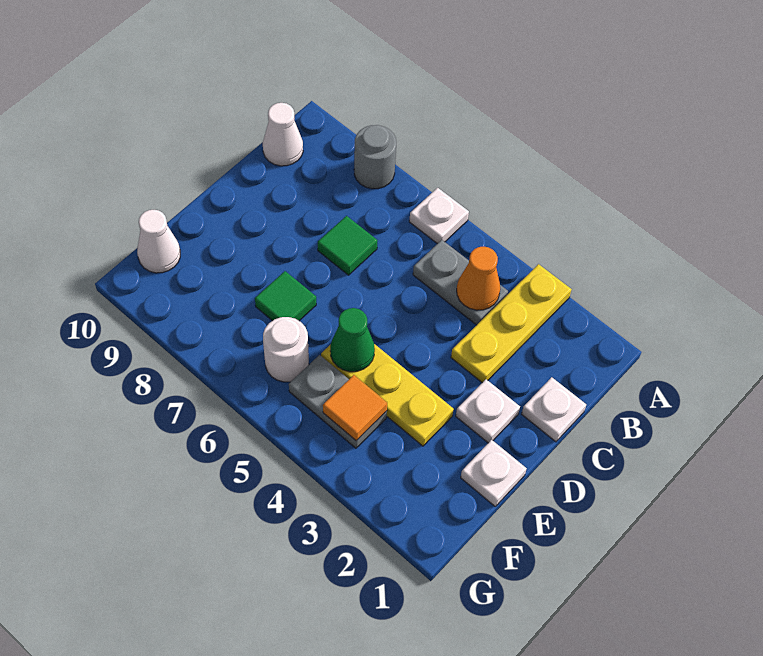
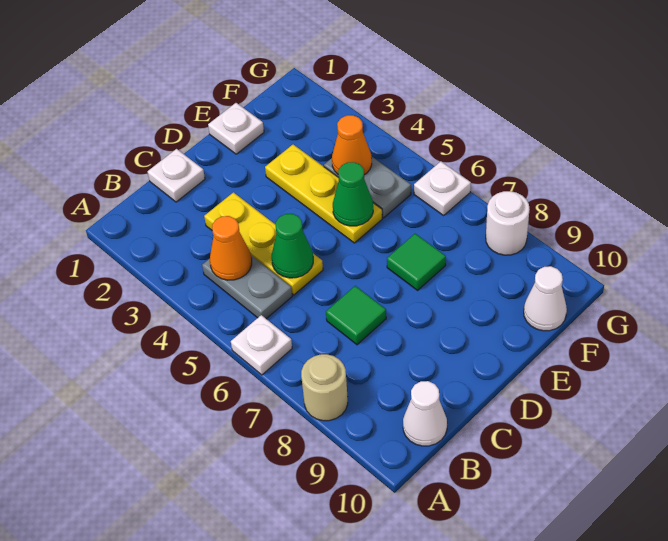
yellow 1x3 plate [451,264,572,383] -> yellow 1x3 plate turned to [204,192,323,295]
grey 1x1 round brick [354,125,396,189] -> tan 1x1 round brick [301,354,348,421]
none -> green 1x1 cone [272,214,313,278]
white 1x1 plate [456,379,520,443] -> white 1x1 plate moved to [414,162,471,215]
orange 1x1 tile [323,375,387,441] -> orange 1x1 cone [332,115,372,175]
white 1x1 round brick [263,317,309,382] -> white 1x1 round brick moved to [486,191,529,255]

